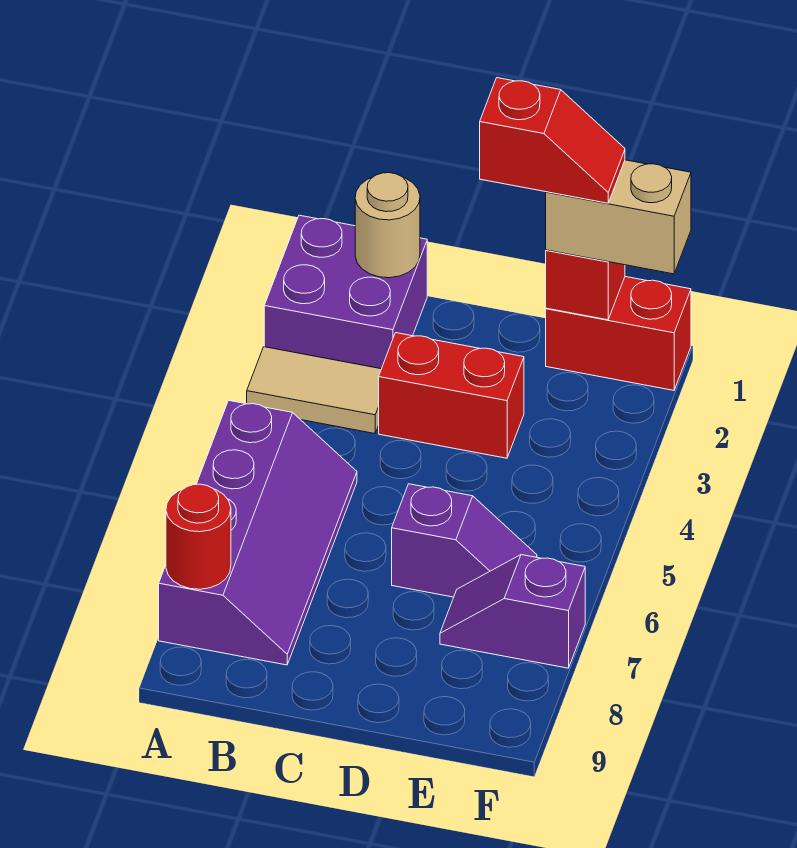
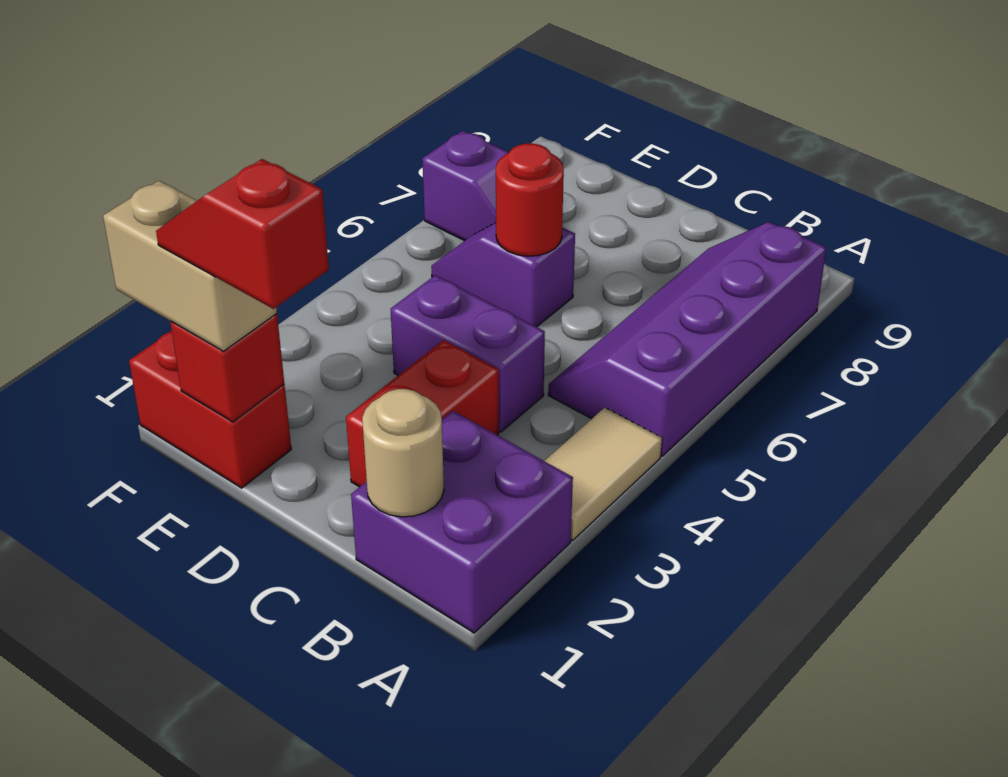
tan 1x2 tile [247,347,381,434] -> tan 1x2 tile turned to [545,408,662,540]
red 1x1 round brick [166,484,231,589] -> red 1x1 round brick moved to [496,143,564,256]
red 1x2 brick [379,333,524,458] -> red 1x2 brick turned to [346,340,499,487]
none -> purple 1x2 brick [391,275,545,432]

